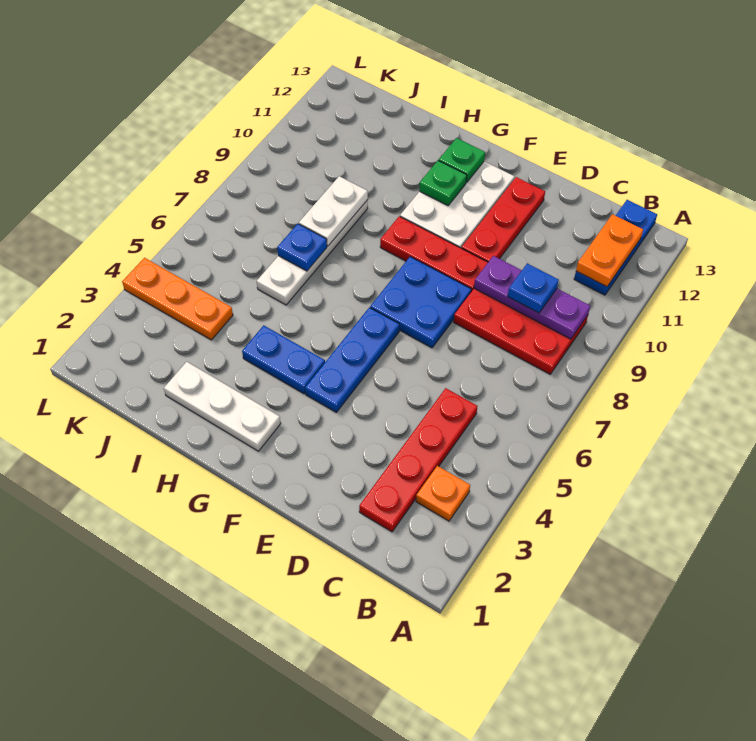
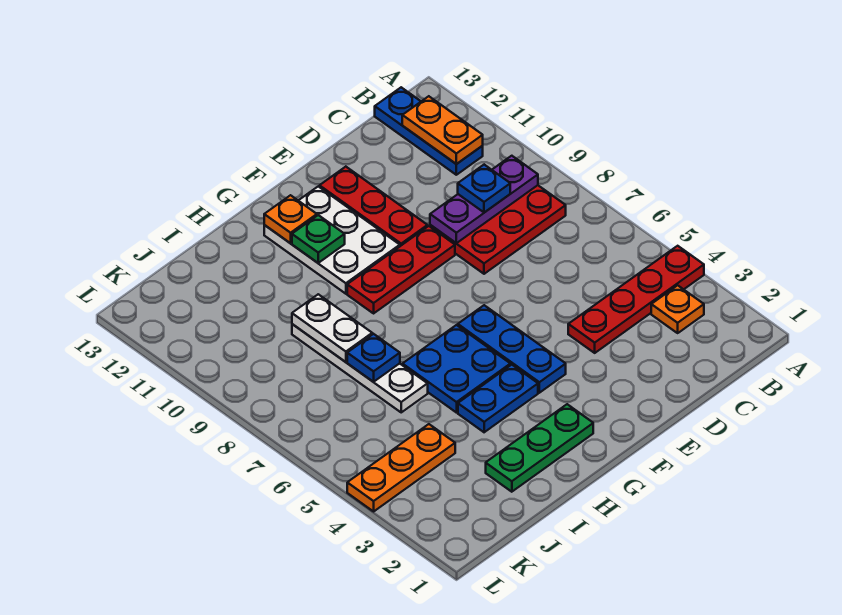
red 1x4 plate [359,388,478,532] -> red 1x4 plate turned to [568,246,704,353]
blue 2x2 plate [370,257,471,348] -> blue 2x2 plate moved to [403,325,510,413]
white 1x3 plate [164,362,281,451] -> green 1x3 plate [486,404,593,492]
green 1x1 plate [439,138,485,182] -> orange 1x1 plate [264,195,317,243]

